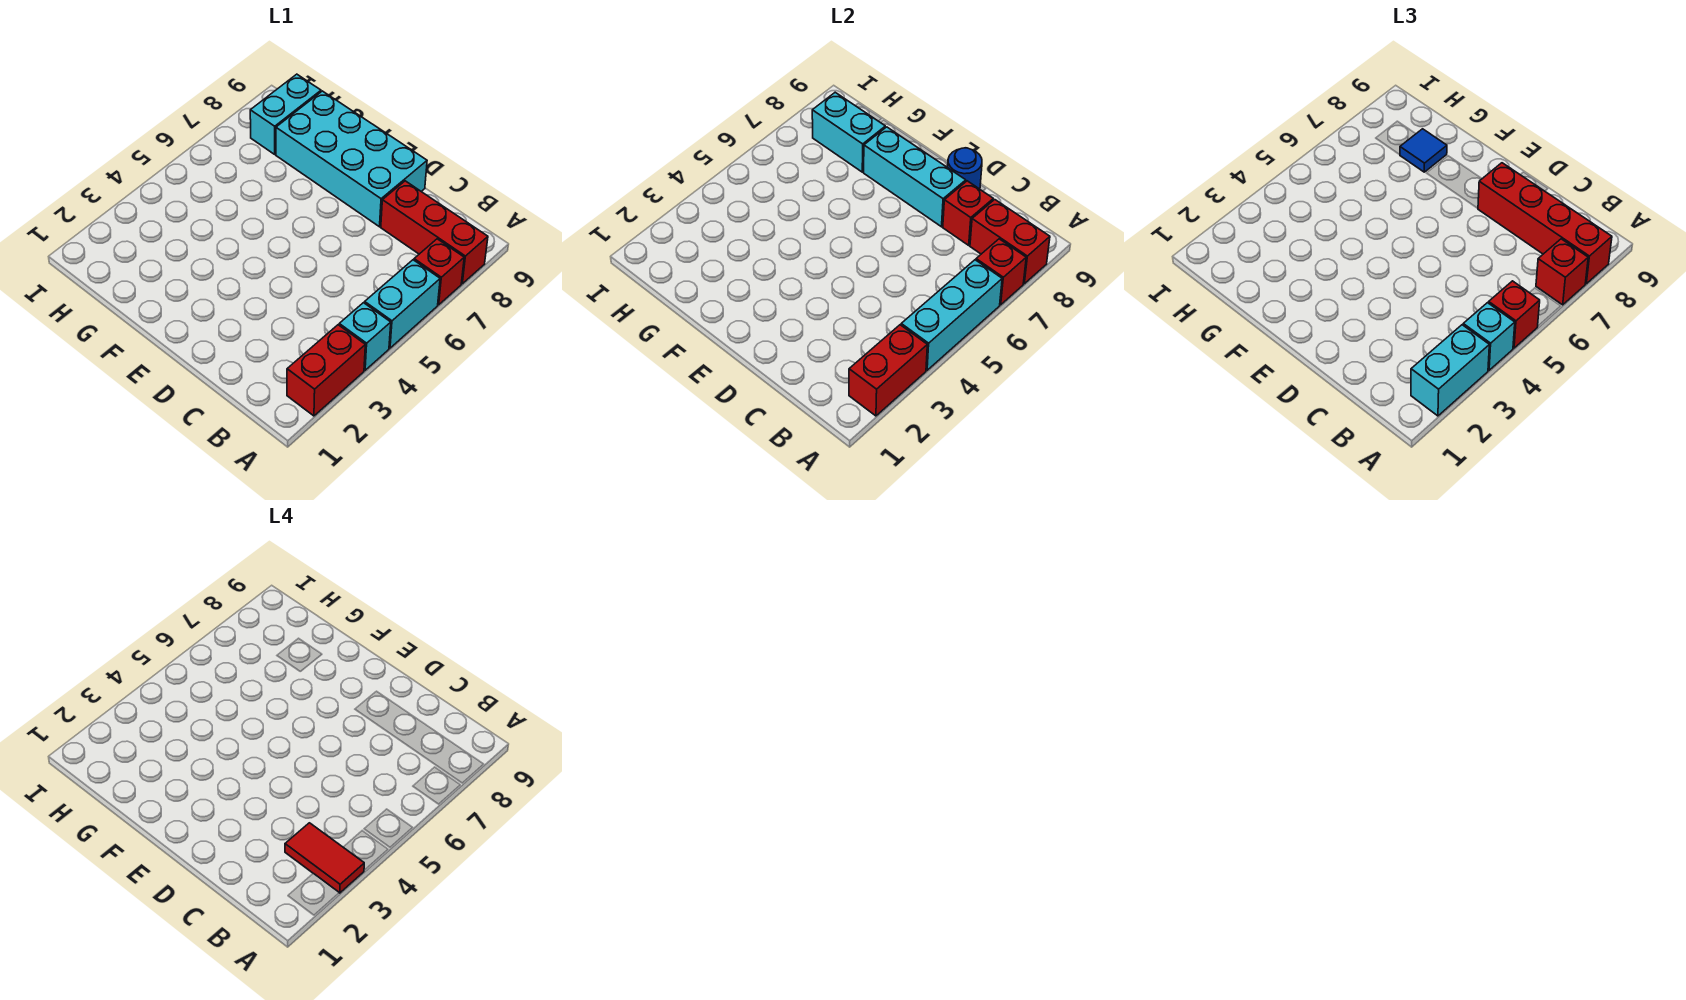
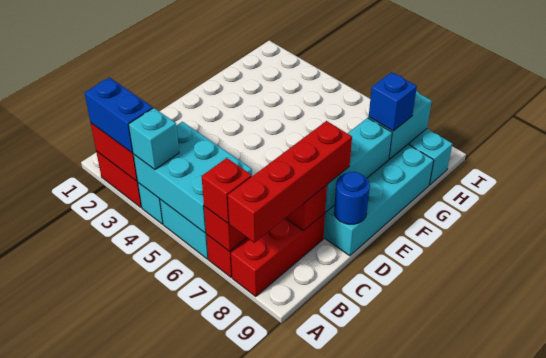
cyan 1x2 brick [1411,325,1489,416] -> blue 1x2 brick [85,78,153,153]
red 1x2 tile [285,823,364,893] -> none
cyan 1x3 brick [901,260,1002,370] -> cyan 2x3 brick [133,122,252,233]
red 1x1 brick [1489,281,1540,348] -> none
red 1x2 brick [970,200,1050,284] -> none
blue 1x1 tile [1400,129,1447,172] -> blue 1x1 brick [369,72,417,131]

